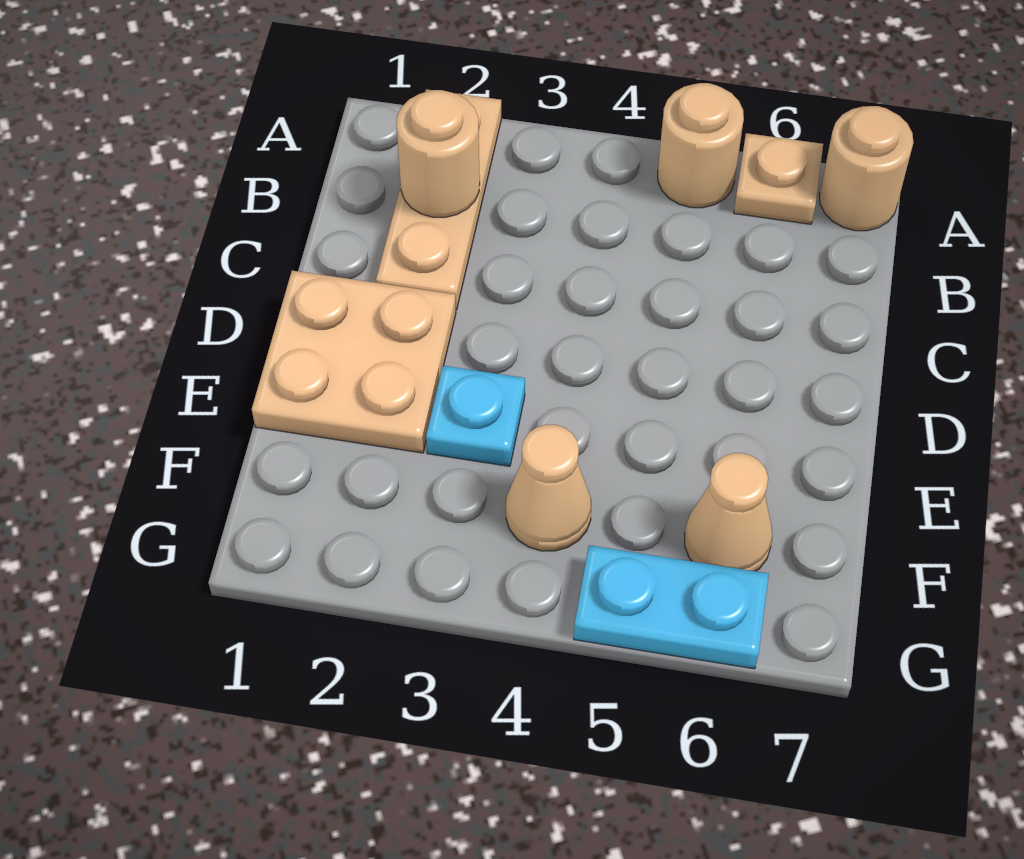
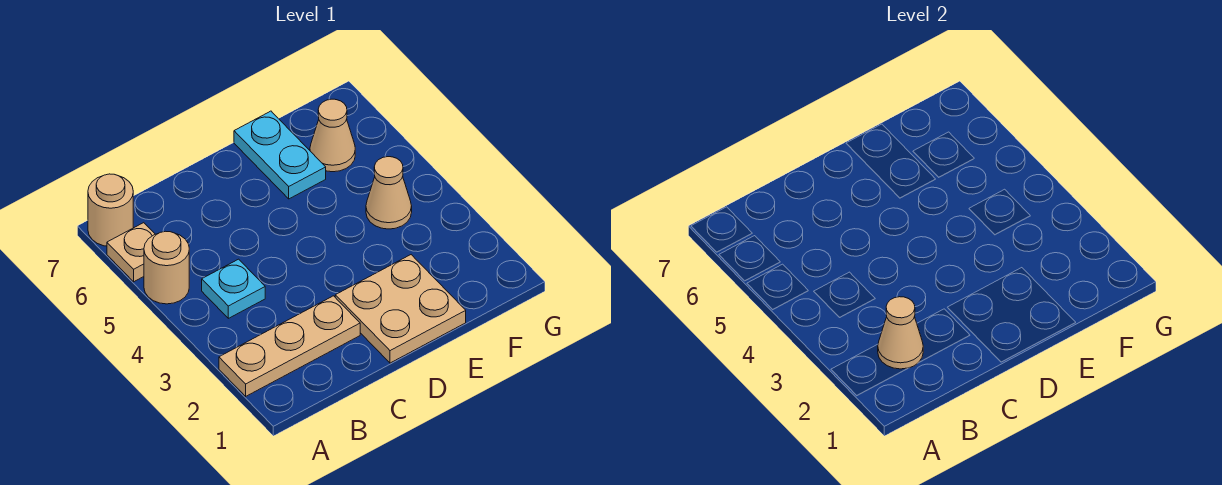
tan 1x1 round brick [396,90,480,217] -> tan 1x1 cone [878,297,923,369]
cyan 1x1 plate [426,366,525,466] -> cyan 1x1 plate moved to [202,259,265,318]
cyan 1x2 plate [574,545,769,669] -> cyan 1x2 plate moved to [234,111,326,199]

